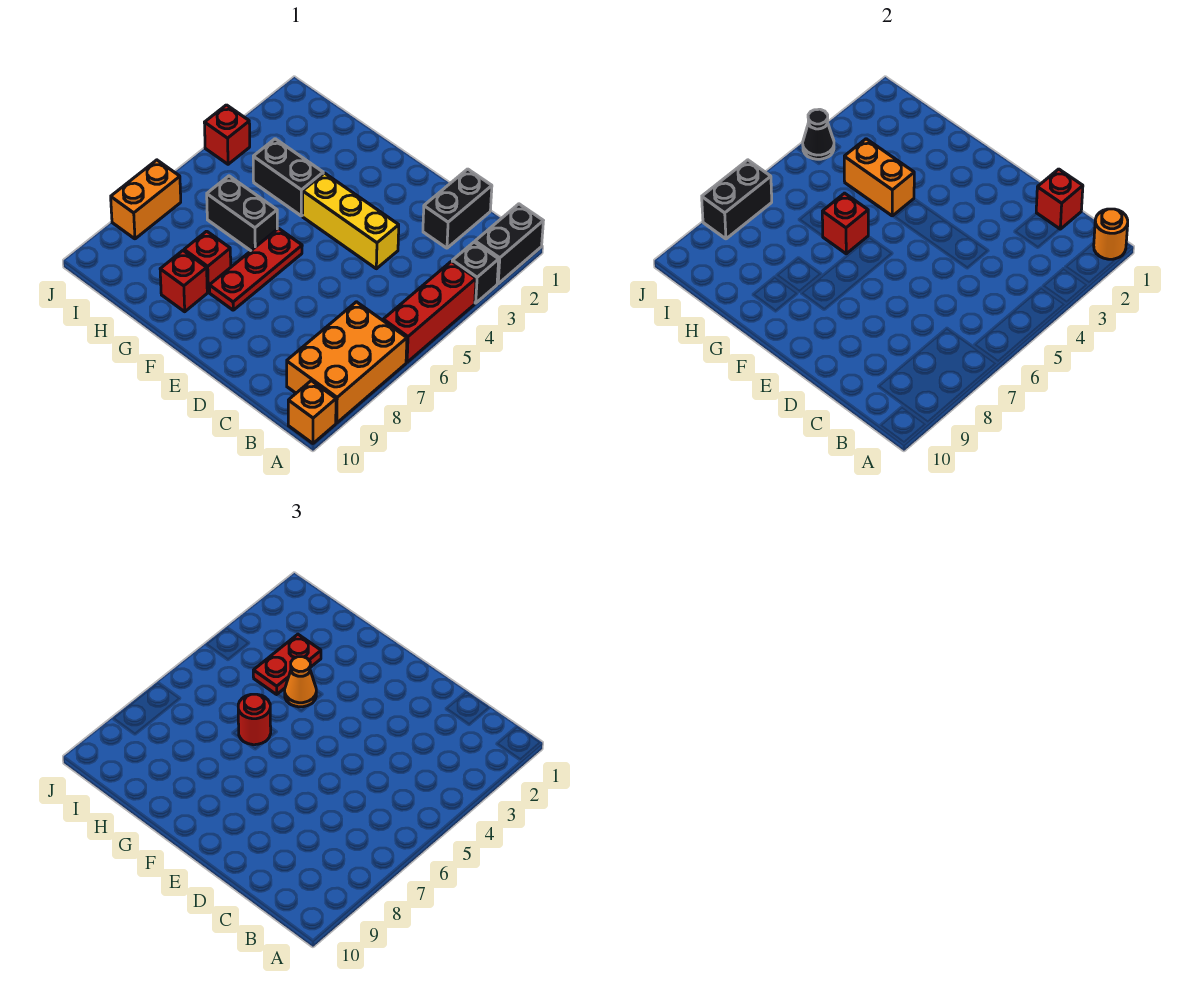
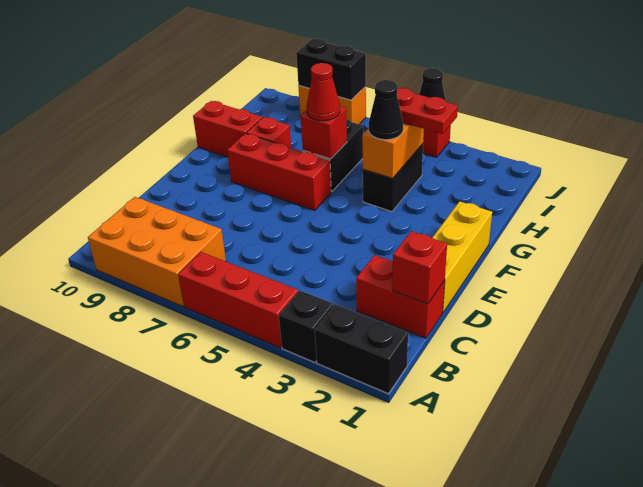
orange 1x1 round brick [1094,209,1128,259] -> none
orange 1x1 brick [288,381,336,443] -> none
black 1x2 brick [423,169,492,248] -> red 1x2 brick [356,255,445,338]
yellow 1x3 brick [303,173,399,269] -> yellow 1x3 brick moved to [432,201,492,313]
red 1x3 plate [209,229,302,310] -> red 1x3 brick [227,134,331,210]
orange 1x1 cone [285,657,316,707] -> black 1x1 cone [369,80,403,140]
red 1x1 round brick [238,694,271,745] -> red 1x1 cone [307,63,340,121]
red 1x1 brick [160,251,207,312] -> red 1x2 brick [193,101,262,157]

